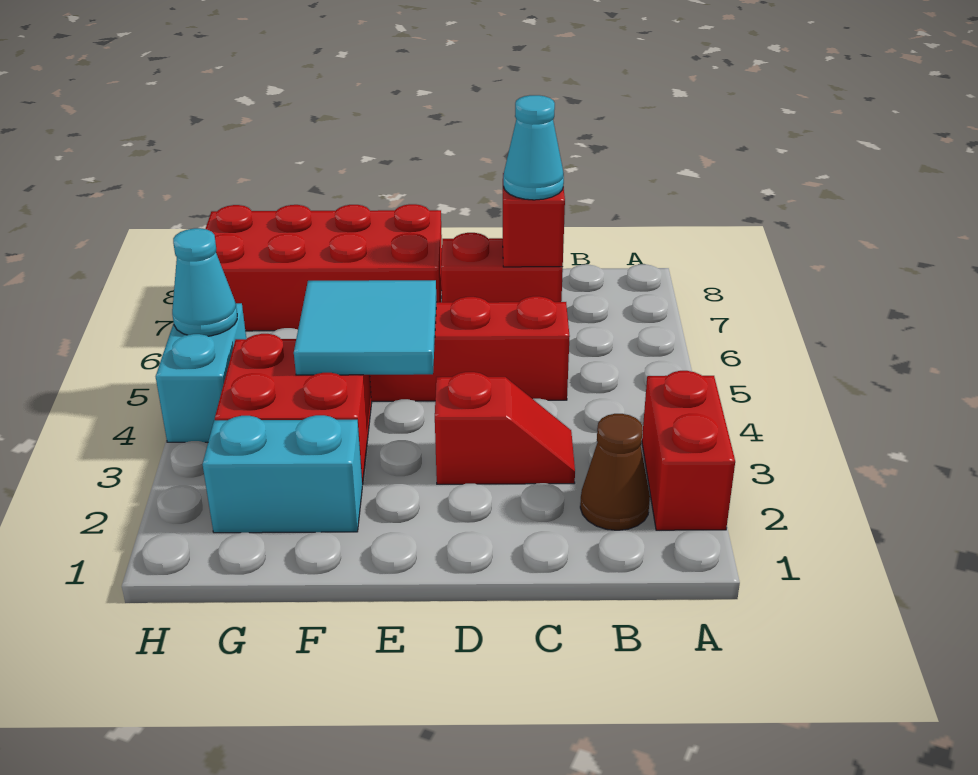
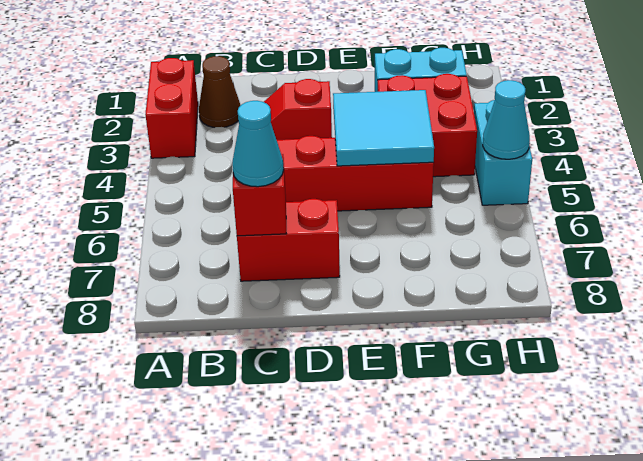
red 2x4 brick [206,204,442,331] -> none

